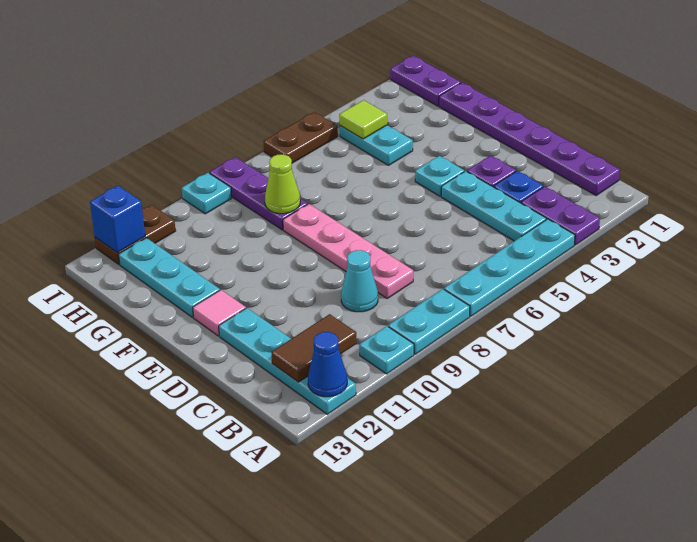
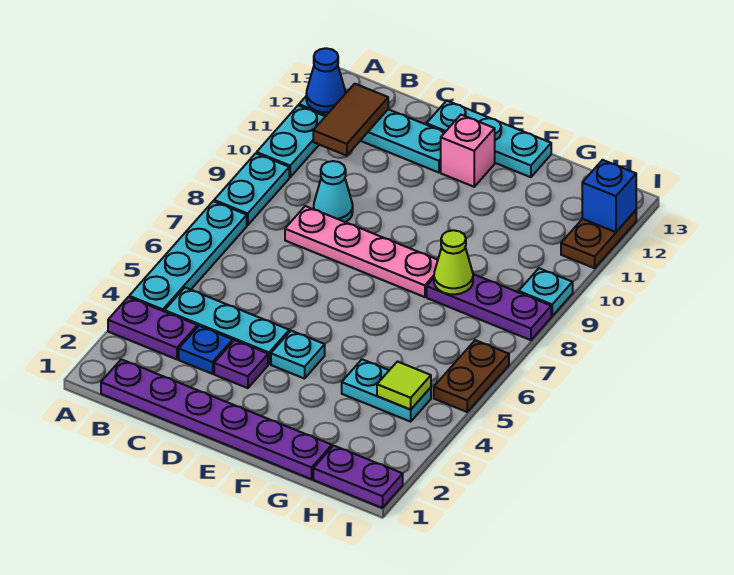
cyan 1x1 plate [359,326,414,374] -> cyan 1x2 plate [257,105,325,177]
pink 1x1 tile [193,290,246,336] -> pink 1x1 brick [441,115,495,187]
cyan 1x3 plate [118,238,220,317] -> cyan 1x3 plate moved to [426,101,551,177]

